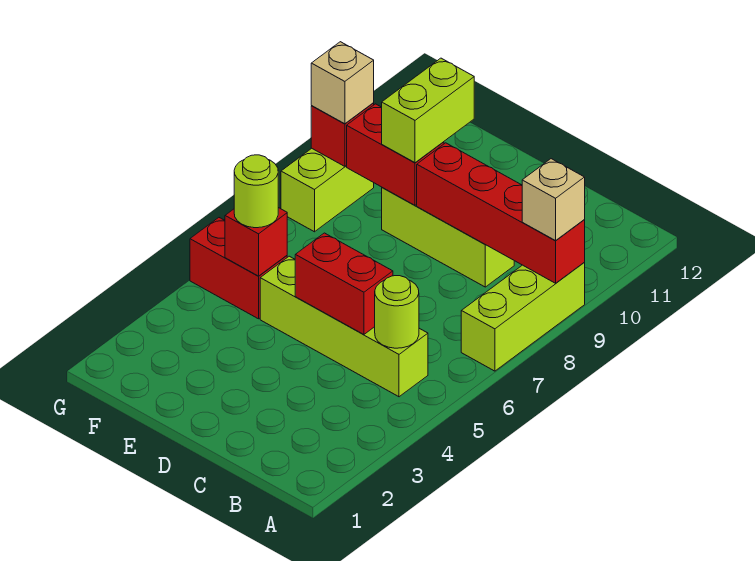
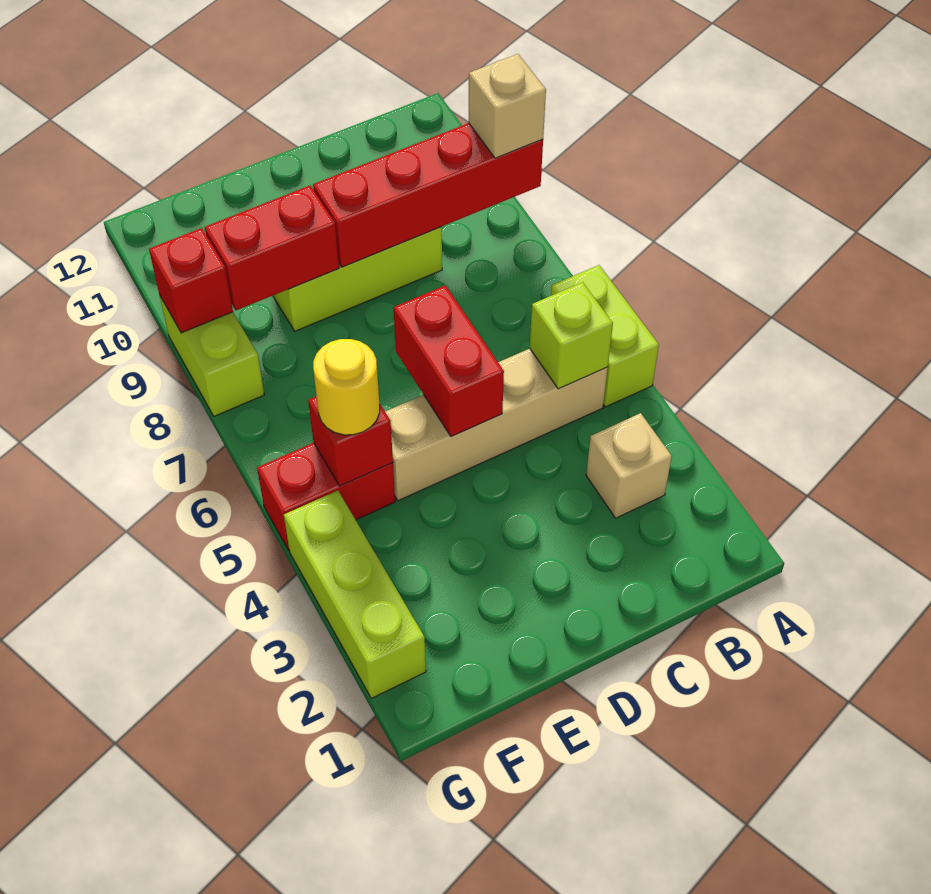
lime 1x3 brick [461,263,585,371] -> lime 1x3 brick moved to [284,490,426,698]
lime 1x4 brick [260,256,428,397] -> tan 1x4 brick [385,349,608,501]
lime 1x1 round brick [375,276,419,348] -> lime 1x1 brick [530,282,613,389]
red 1x2 brick [295,233,393,334] -> red 1x2 brick turned to [394,285,504,436]
lime 1x2 brick [382,58,474,163] -> lime 1x2 brick moved to [551,265,659,407]
lime 1x1 round brick [234,155,278,228] -> yellow 1x1 round brick [313,339,380,435]
tan 1x1 brick [311,42,374,124] -> tan 1x1 brick moved to [586,413,672,518]

